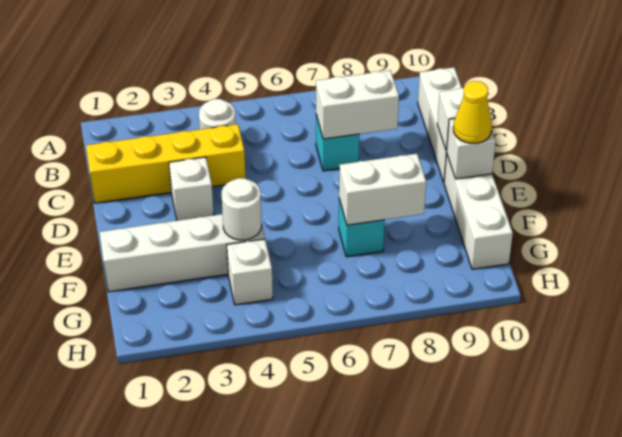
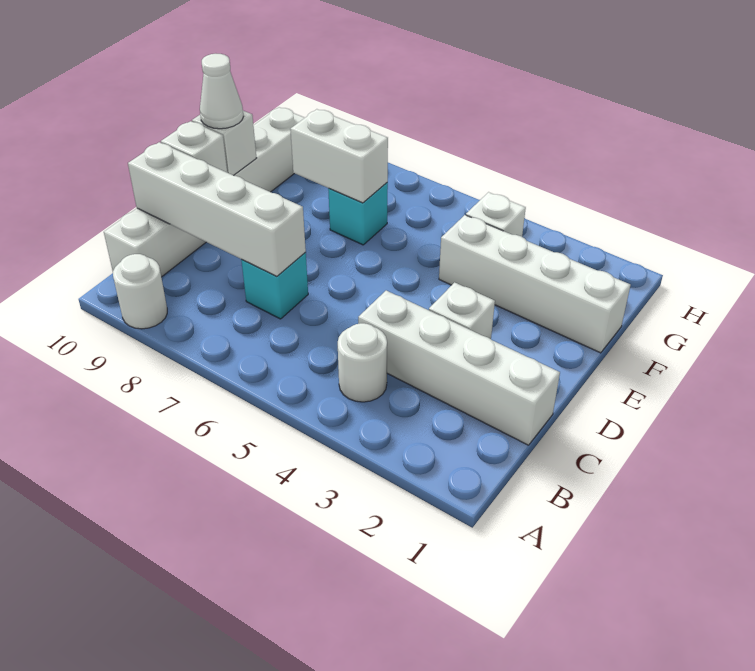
yellow 1x4 brick [86,124,246,203] -> white 1x4 brick [358,290,560,445]
white 1x2 brick [316,70,399,139] -> white 1x4 brick [128,142,306,277]
yellow 1x1 cone [453,81,492,143] -> white 1x1 cone [200,54,243,129]
white 1x1 round brick [222,178,262,240] -> white 1x1 round brick moved to [113,254,167,329]

